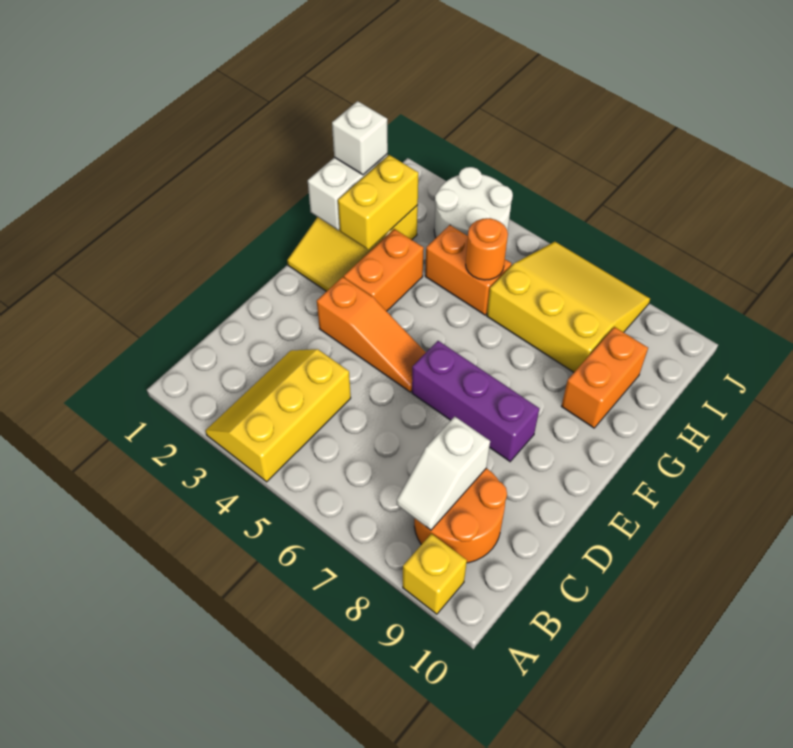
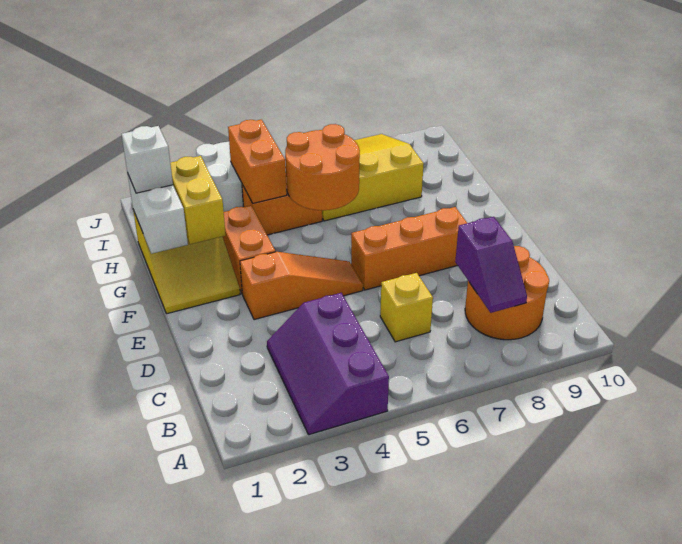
yellow 2x3 slope [206,349,351,482] -> purple 2x3 slope [267,293,389,435]
yellow 1x1 brick [403,534,467,614] -> yellow 1x1 brick moved to [380,273,433,342]
white 1x2 slope [397,417,490,530] -> purple 1x2 slope [455,217,527,313]
purple 1x3 brick [412,341,539,461] -> orange 1x3 brick [351,207,467,290]
orange 1x2 brick [561,327,648,428] -> orange 1x2 brick moved to [228,119,287,203]
orange 1x1 round brick [466,218,508,280] -> orange 2x2 round brick [285,124,360,210]

